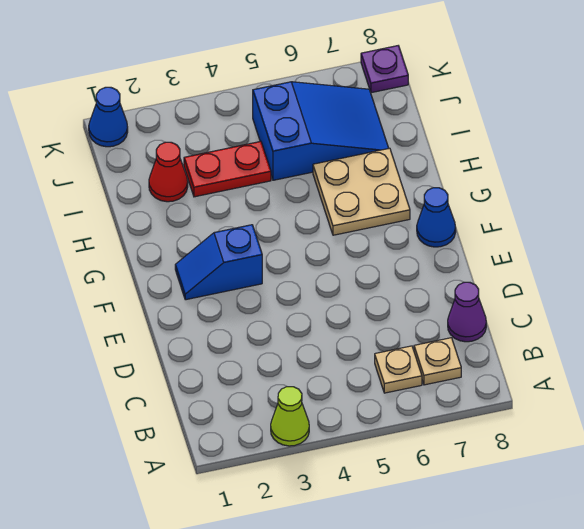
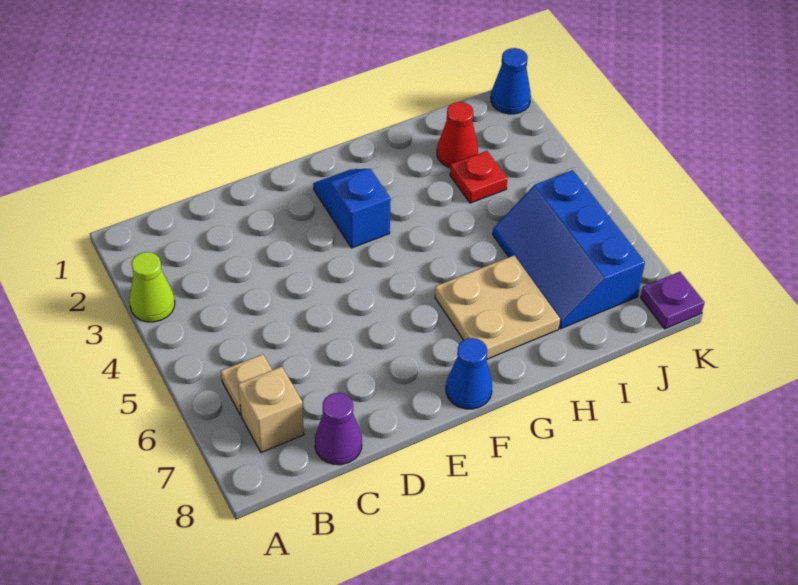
tan 1x1 plate [414,338,461,385] -> tan 1x1 brick [238,367,304,452]
red 1x2 plate [184,141,271,197] -> red 1x1 plate [450,151,508,203]
blue 2x3 slope [253,82,389,180] -> blue 2x3 slope turned to [493,170,645,329]

